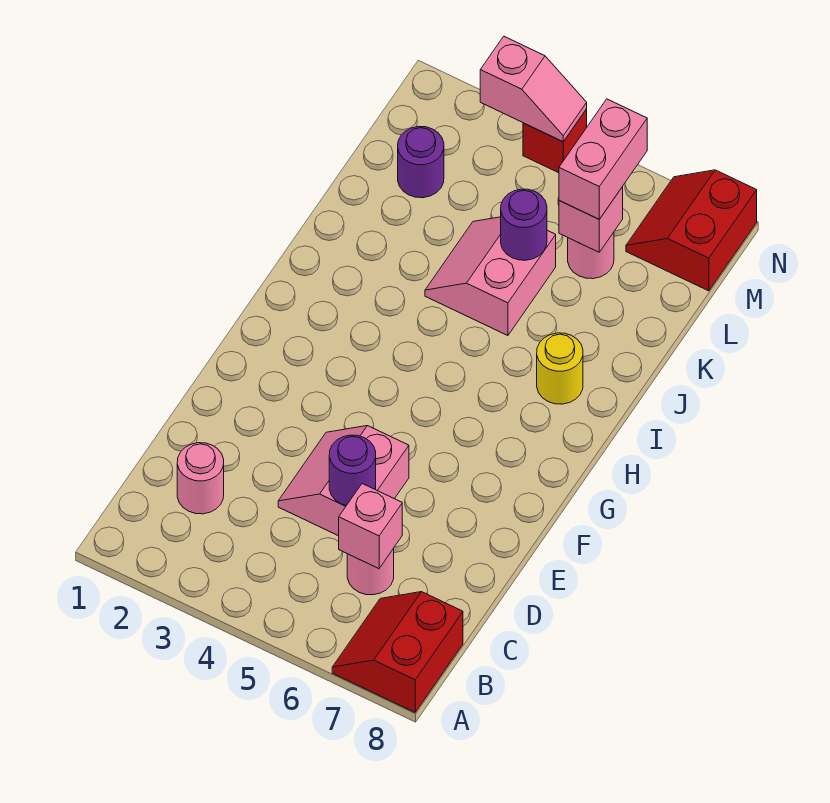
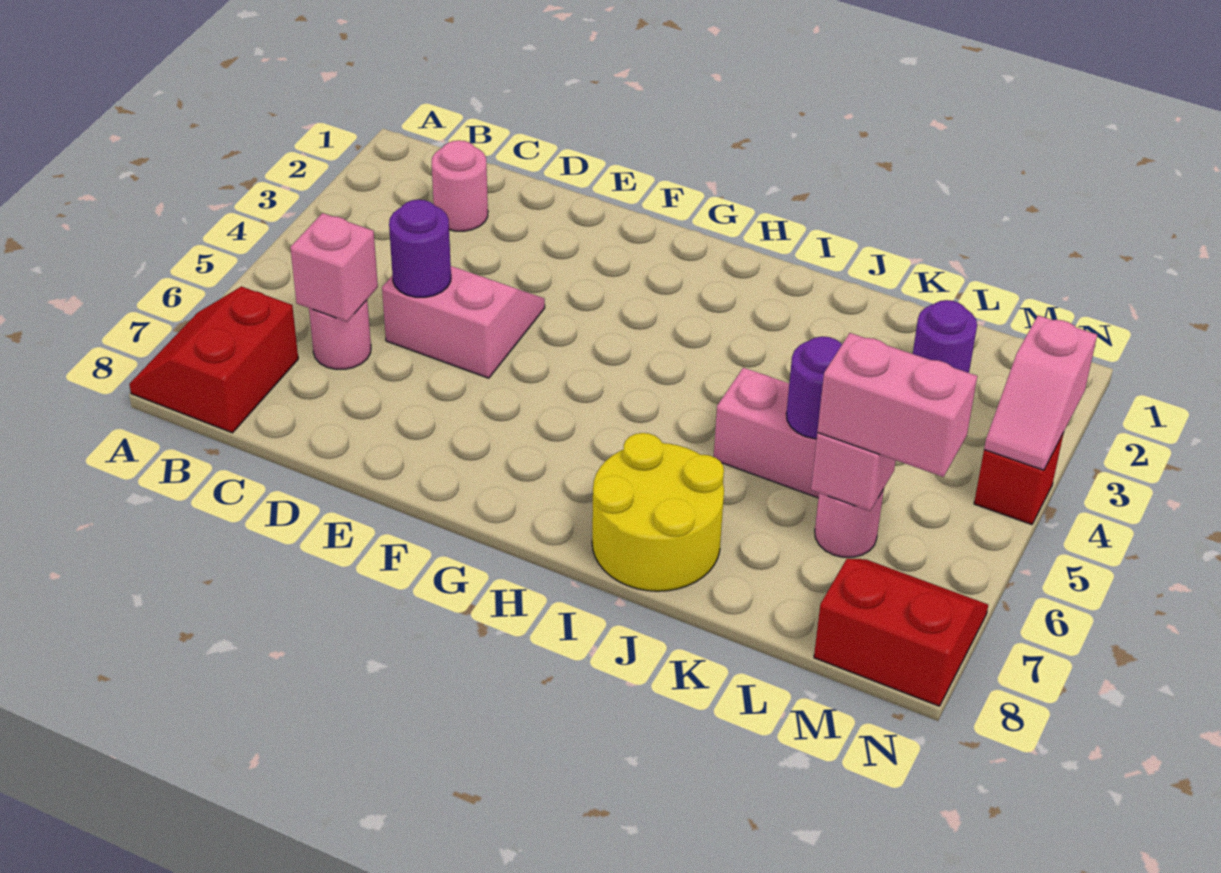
red 2x2 slope [332,592,463,712] -> red 2x2 slope turned to [129,287,298,433]
yellow 1x1 round brick [537,333,583,404] -> yellow 2x2 round brick [592,433,724,591]

